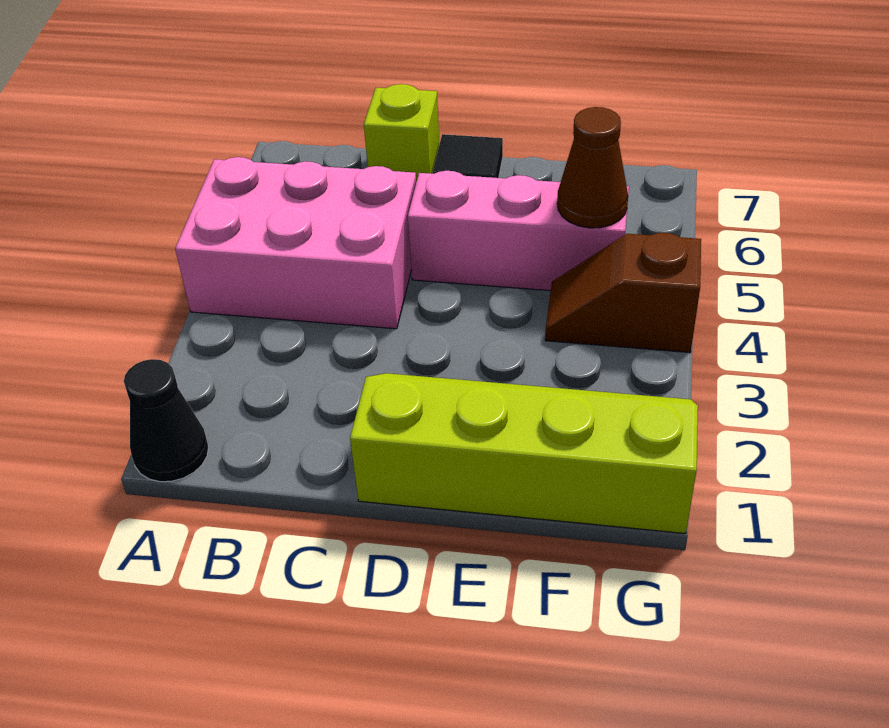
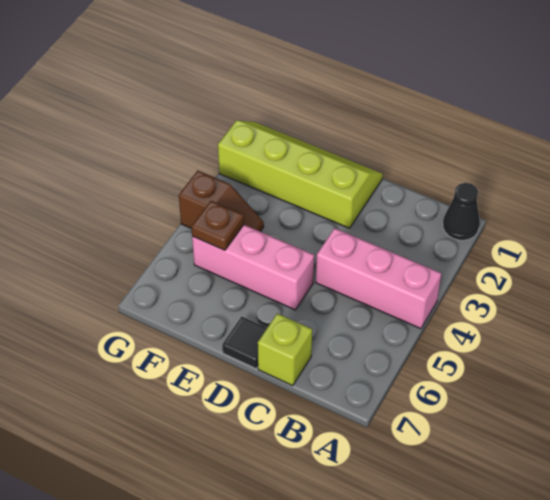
pink 2x3 brick [175,157,416,329] -> pink 1x3 brick [316,228,441,329]
lime 2x4 slope [350,373,698,534] -> lime 2x4 slope turned to [218,121,383,228]
brown 1x1 cone [557,107,628,228] -> brown 1x1 plate [191,201,244,250]

